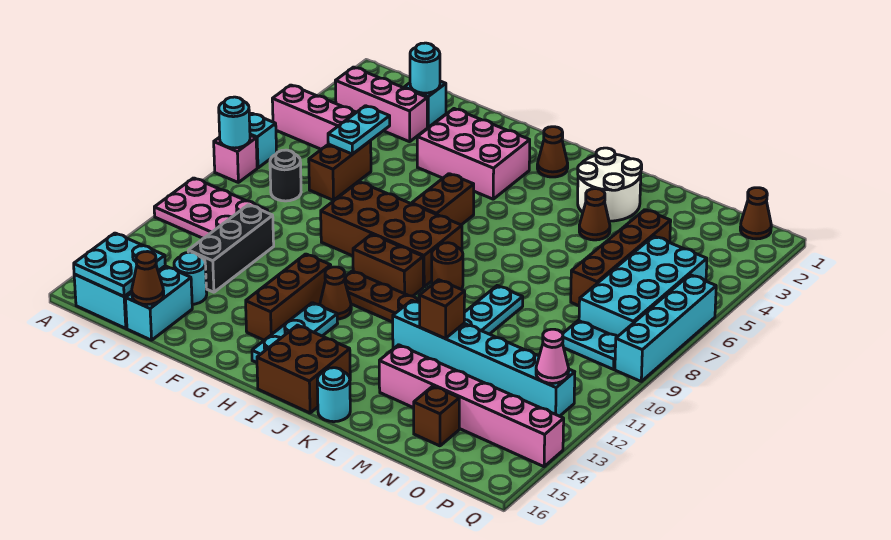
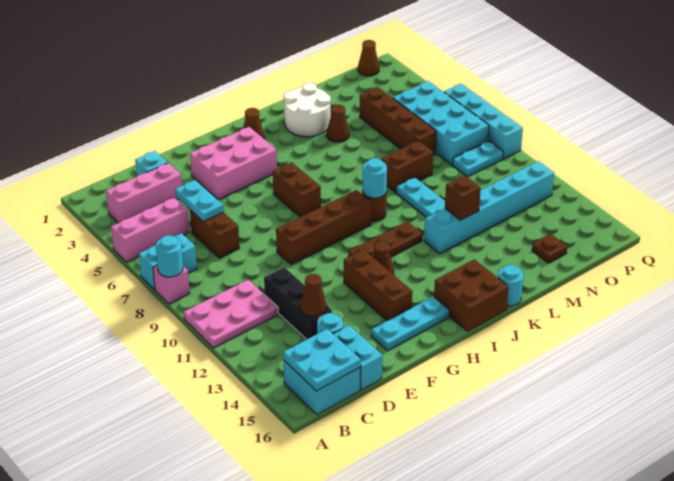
cyan 1x1 brick [249,113,277,168] -> cyan 1x2 brick [139,233,197,290]
black 1x1 round brick [270,150,301,201] -> none
cyan 1x1 round brick [410,43,440,93] -> cyan 1x1 round brick moved to [362,158,387,198]
brown 1x1 cone [132,252,164,305] -> brown 1x1 cone moved to [301,274,327,317]
brown 2x4 brick [321,182,462,287] -> brown 1x4 brick [276,190,371,265]
brown 1x2 brick [353,234,423,296] -> brown 1x2 brick moved to [381,141,433,193]
cyan 1x3 plate [252,303,338,363] -> cyan 1x3 plate turned to [371,297,449,351]
pink 1x6 brick [379,345,564,467] -> none
brown 1x1 brick [414,386,459,446] -> brown 1x1 plate [532,234,567,263]
pink 1x1 cone [536,329,569,383] -> none

